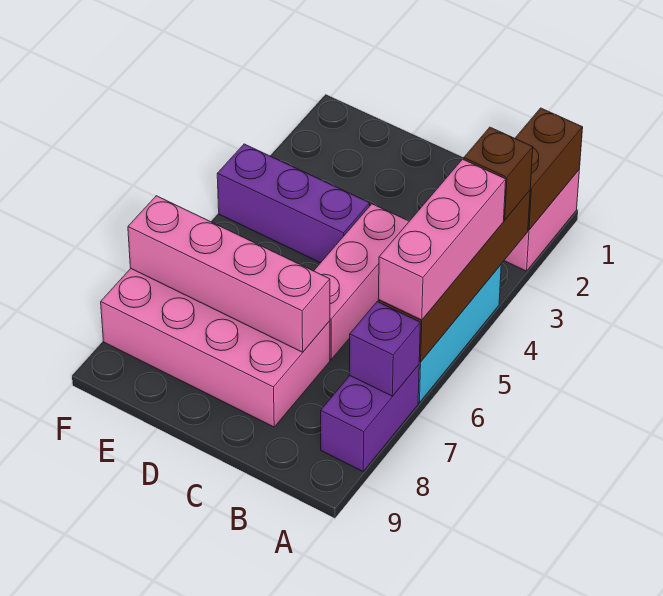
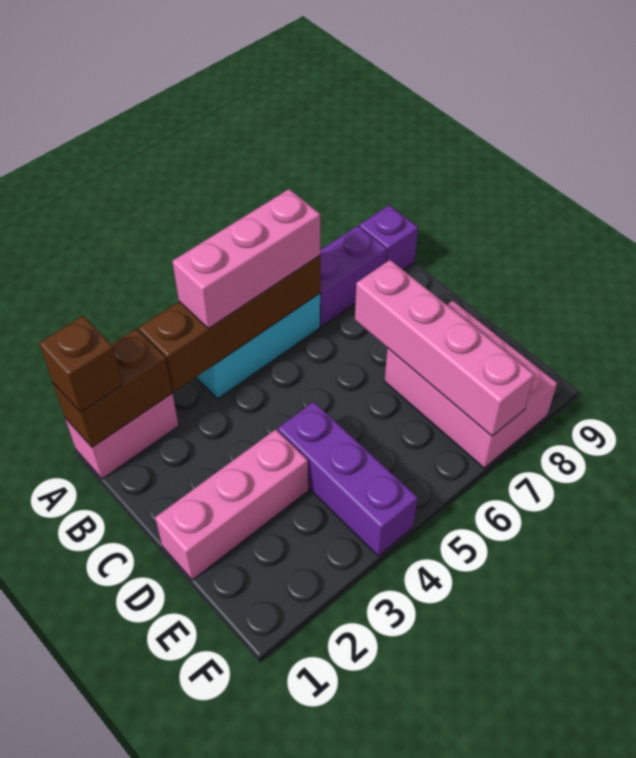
brown 1x1 brick [464,127,533,220] -> brown 1x1 brick moved to [39,316,123,412]
purple 1x1 brick [349,302,420,396] -> purple 1x1 brick moved to [359,205,418,270]
pink 1x3 brick [314,204,409,359] -> pink 1x3 brick moved to [155,429,308,580]
pink 2x4 brick [101,269,330,427] -> pink 2x3 brick [385,301,557,468]

